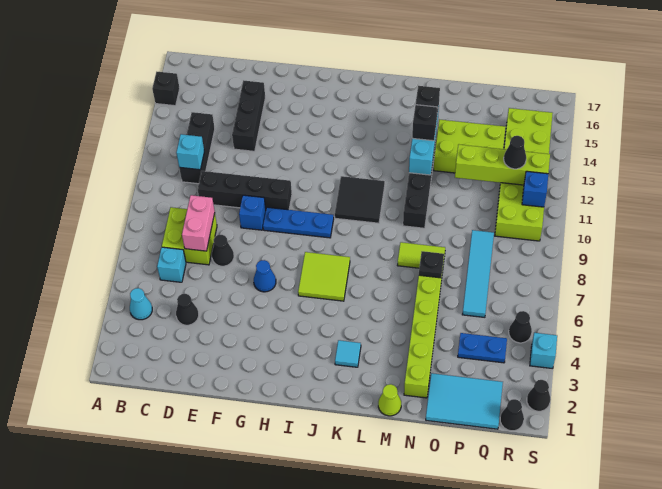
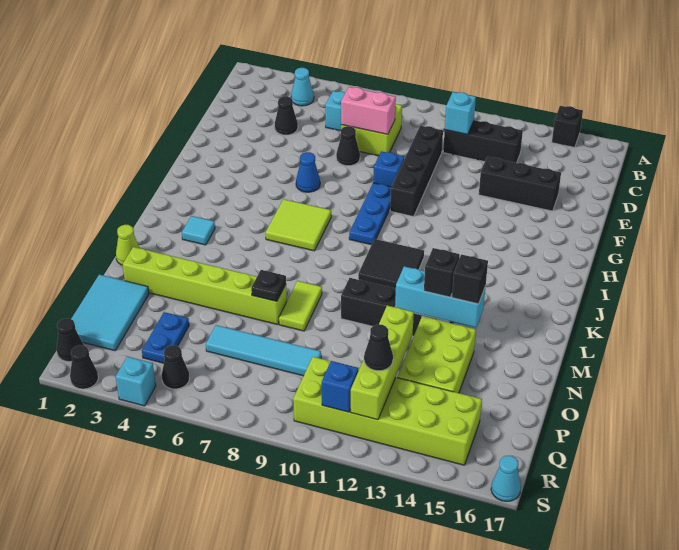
none -> cyan 1x1 cone [491,456,521,501]

